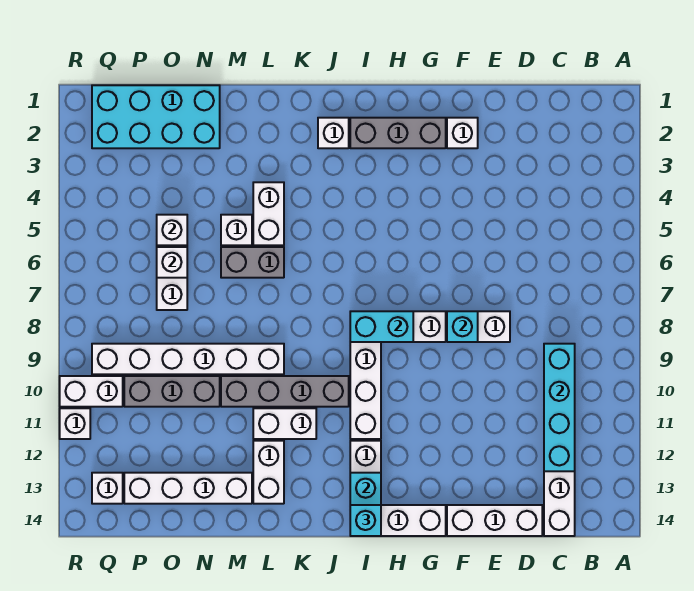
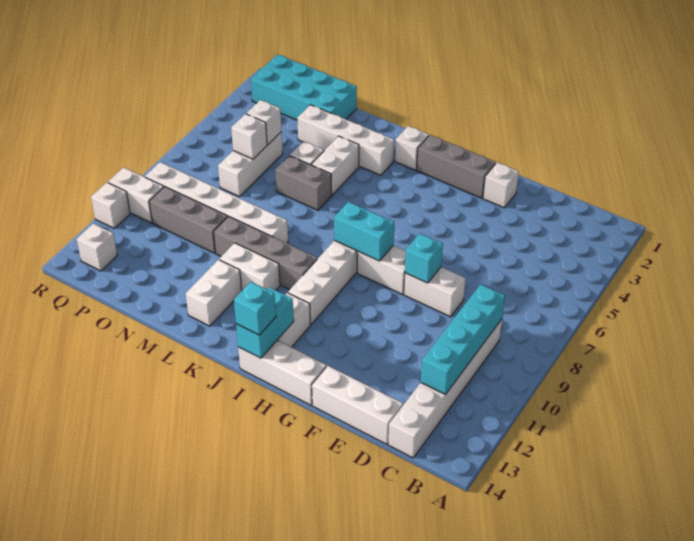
white 1x4 brick [124,473,252,504] -> white 1x4 brick moved to [297,105,394,175]

